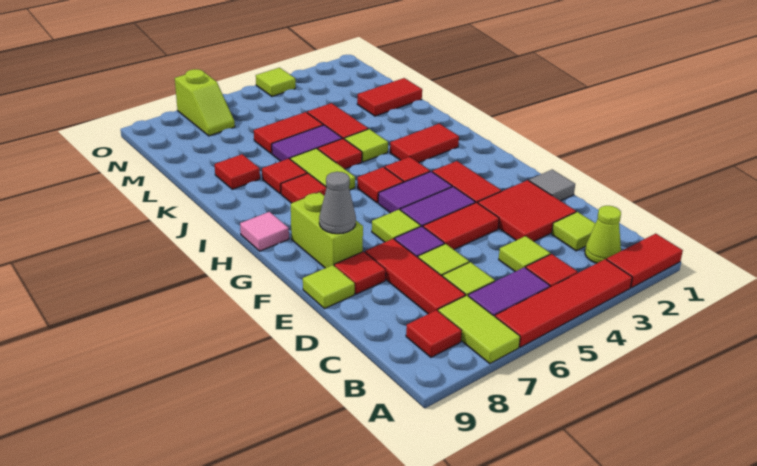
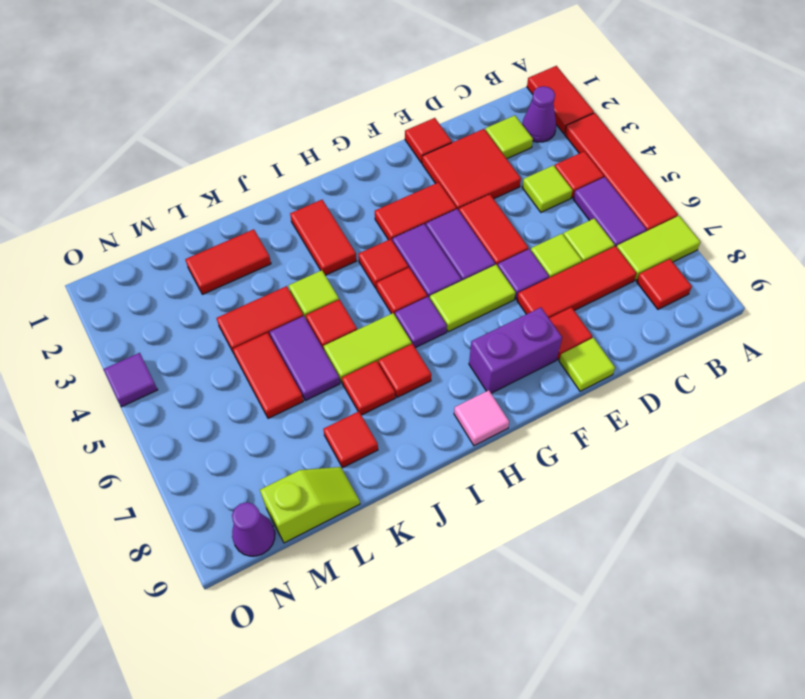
lime 1x1 cone [585,206,621,263] -> purple 1x1 cone [522,86,556,142]
grey 1x1 tile [529,170,575,201] -> red 1x1 tile [405,118,452,163]
lime 1x1 tile [372,210,421,242] -> lime 1x2 tile [430,265,516,332]
lime 1x2 brick [291,192,363,268] -> purple 1x2 brick [469,307,562,393]
grey 1x1 cone [319,172,356,234] -> none
none -> purple 1x1 tile [395,297,447,348]
red 1x2 tile [357,78,422,116] -> red 1x2 tile turned to [185,229,271,294]
lime 1x2 slope [175,69,235,136] -> lime 1x2 slope moved to [260,467,360,543]
none -> purple 1x1 cone [232,502,275,556]
lime 1x1 tile [256,68,296,96] -> purple 1x1 tile [104,353,158,407]

